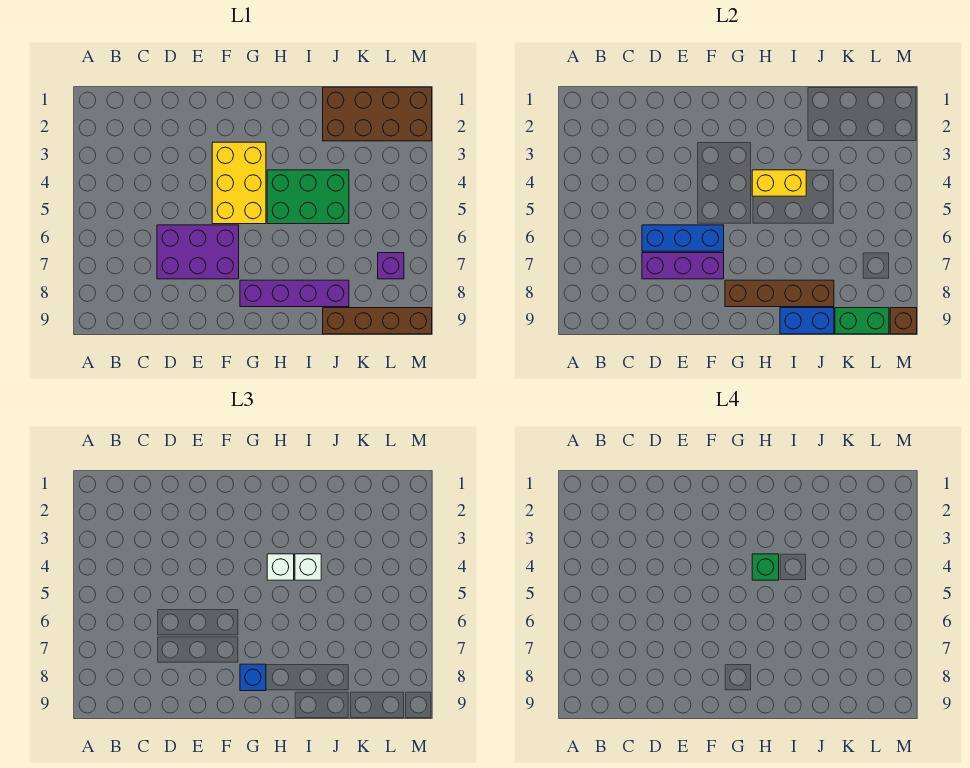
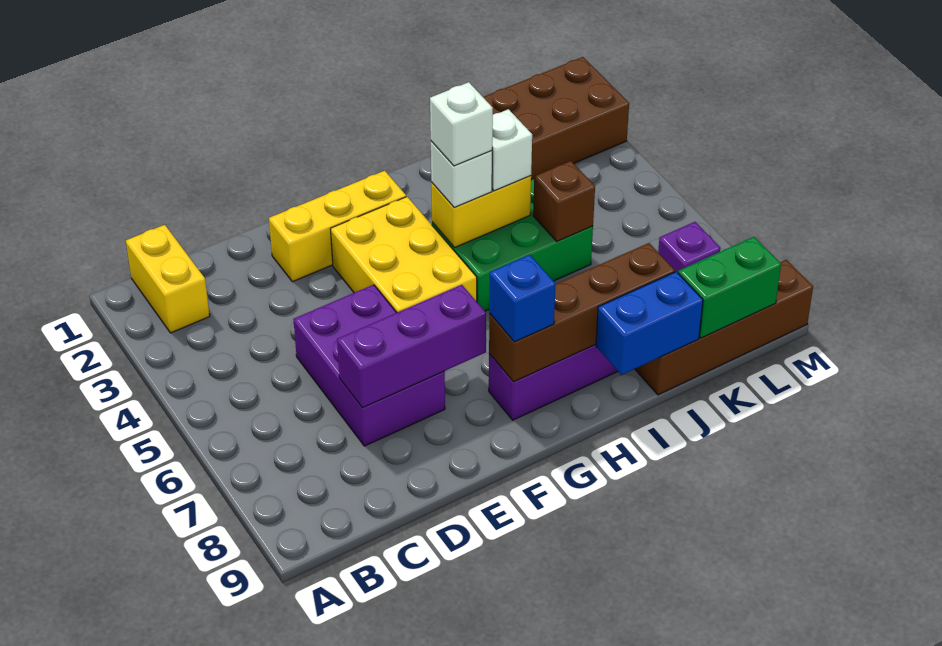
none -> yellow 1x2 brick [126,225,210,333]
purple 2x3 brick [157,225,239,279] -> purple 2x3 brick turned to [293,285,445,446]
blue 1x3 brick [642,225,724,251] -> none
none -> yellow 1x3 brick [269,171,406,282]
green 1x1 brick [752,554,779,580] -> white 1x1 brick [430,82,493,166]
brown 1x1 brick [890,308,917,334] -> brown 1x1 brick moved to [533,161,595,241]

